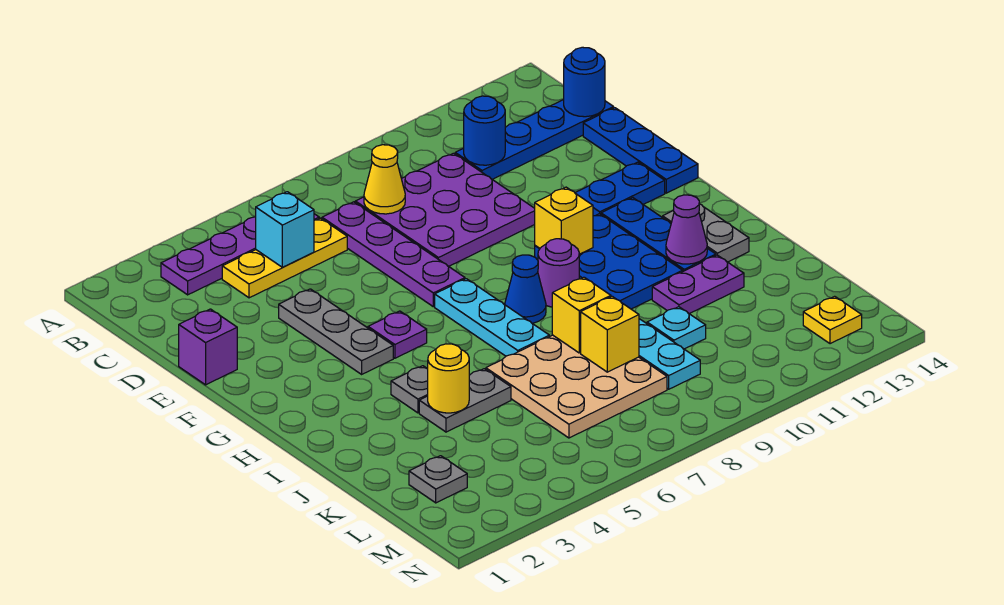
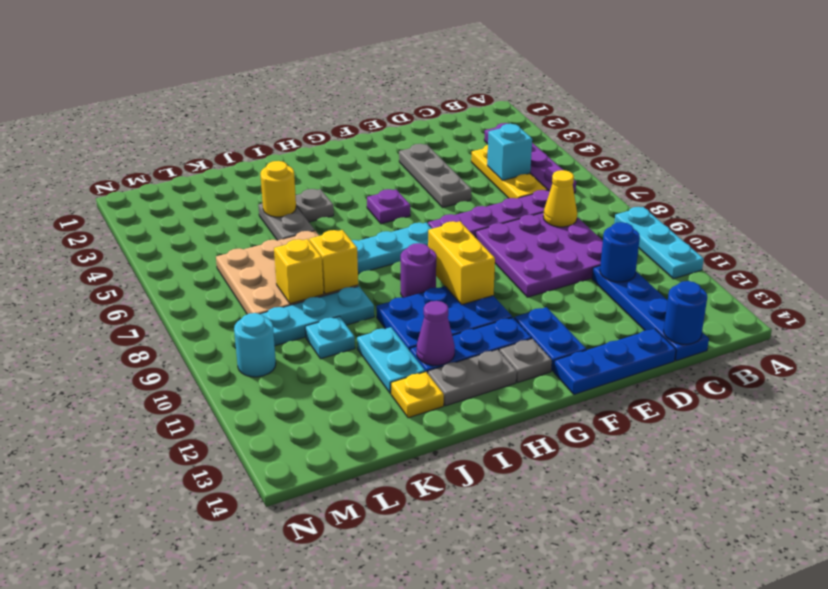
none -> cyan 1x3 plate [614,207,704,279]
purple 1x1 brick [179,309,237,385] -> none
grey 1x3 plate [279,289,393,374] -> grey 1x3 plate turned to [399,144,471,208]
yellow 1x1 brick [535,187,593,254] -> yellow 1x2 brick [428,221,495,305]
blue 1x1 cone [505,255,546,323] -> none
purple 1x2 plate [652,255,744,314] -> cyan 1x2 plate [357,327,425,394]
grey 1x1 plate [409,456,467,503] -> grey 1x1 plate moved to [499,339,552,382]
none -> cyan 1x1 round brick [234,313,276,377]
yellow 1x1 plate [803,296,862,344] -> yellow 1x1 plate moved to [391,372,444,418]

